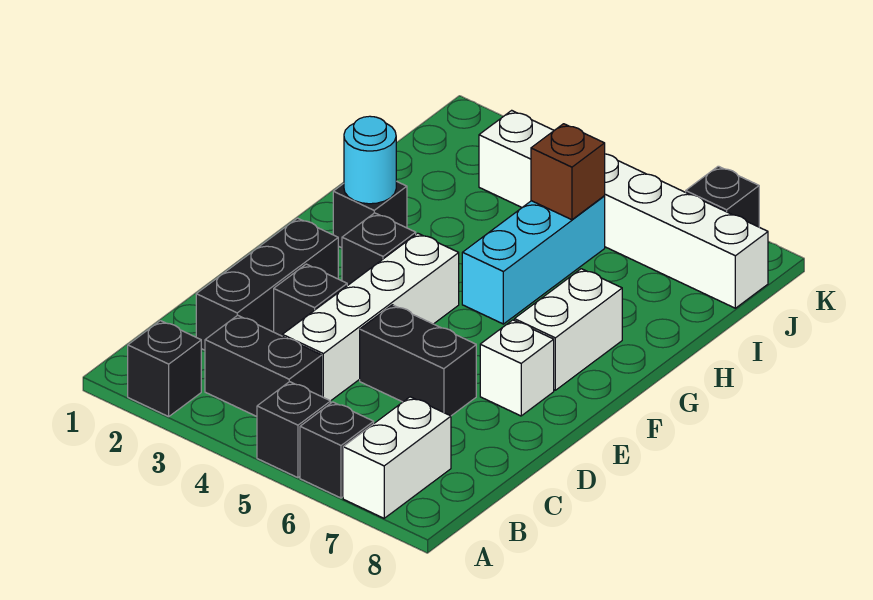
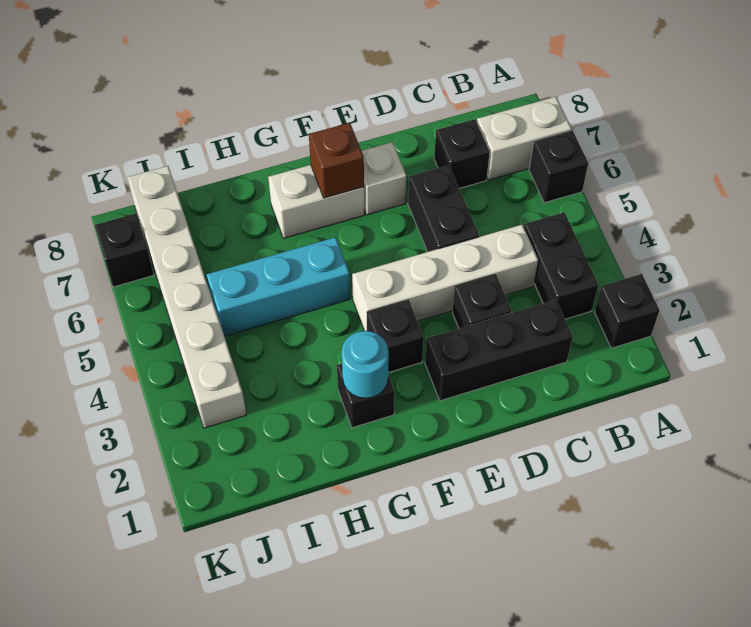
black 1x1 brick [257,382,331,478] -> black 1x1 brick moved to [434,119,490,188]
brown 1x1 brick [531,124,605,220] -> brown 1x1 brick moved to [309,123,364,198]

